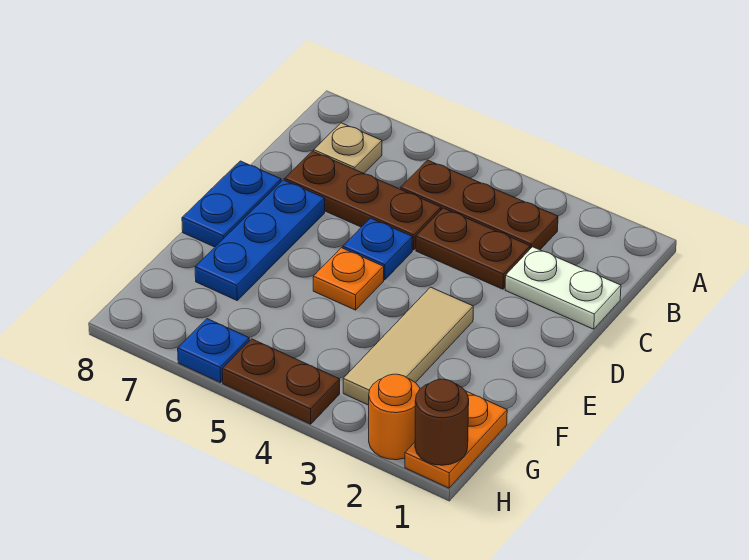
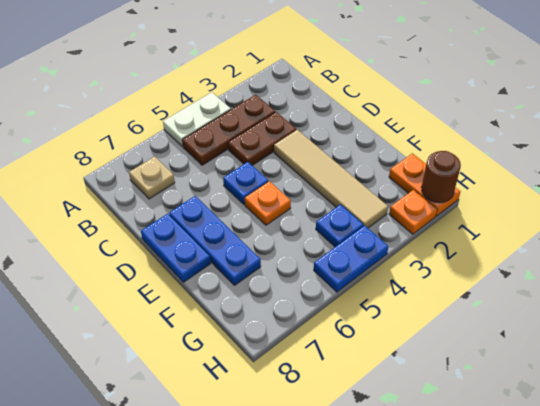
white 1x2 plate [505,247,621,329] -> white 1x2 plate moved to [163,92,231,147]
brown 1x3 plate [285,151,441,250] -> none
tan 1x3 tile [343,287,473,405] -> tan 1x4 tile [274,130,388,228]
orange 1x1 round brick [369,374,420,460] -> orange 1x1 plate [389,190,437,234]
brown 1x2 plate [222,339,340,424] -> blue 1x2 plate [314,226,388,292]
blue 1x1 plate [178,319,250,383] -> blue 1x1 plate moved to [316,205,363,247]

